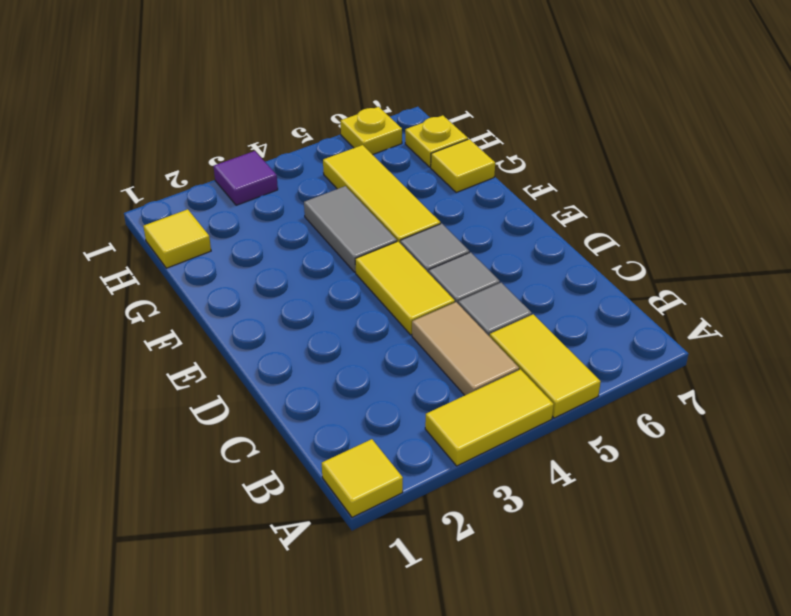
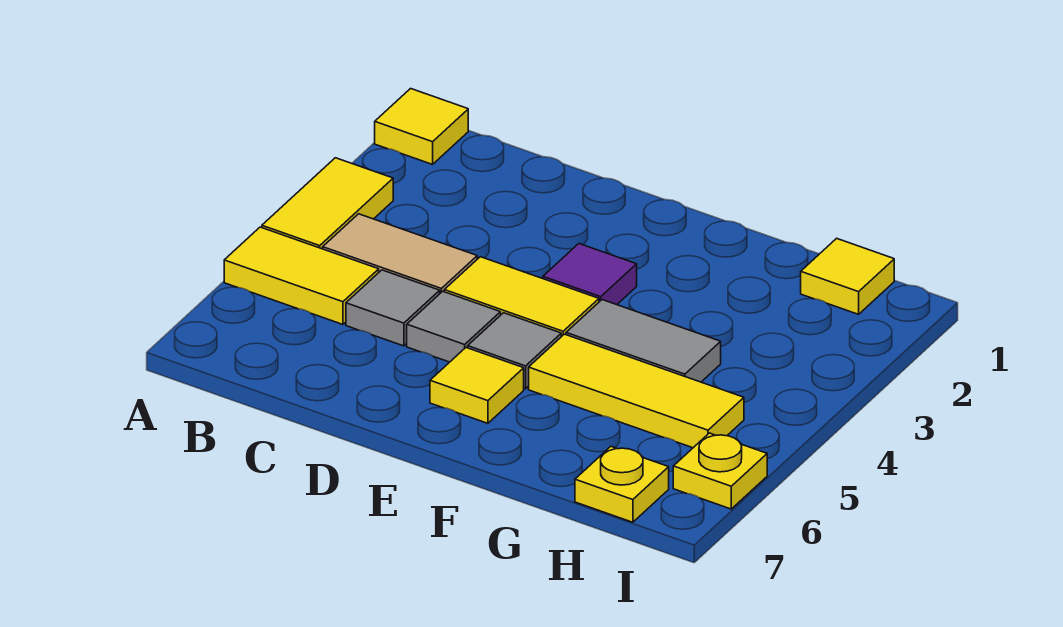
yellow 1x1 tile [431,139,495,193] -> yellow 1x1 tile moved to [430,348,524,423]
purple 1x1 tile [214,151,278,205] -> purple 1x1 tile moved to [543,244,637,305]

